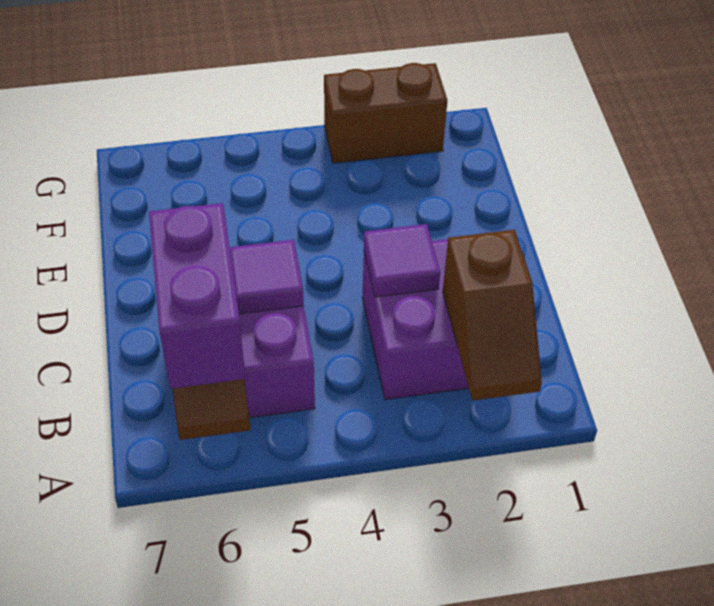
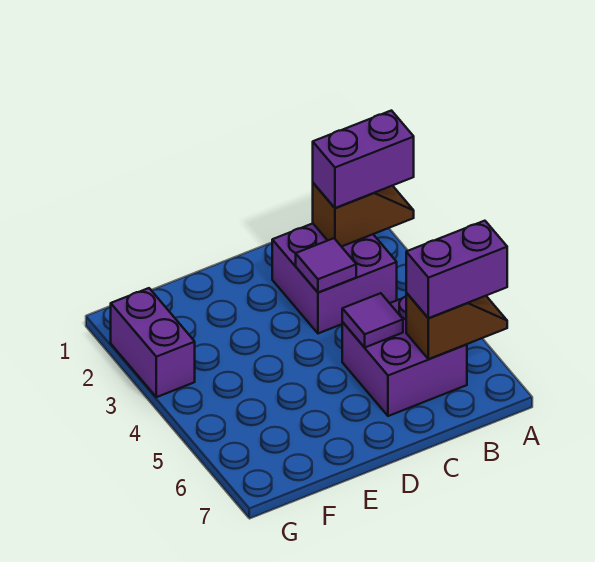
none -> purple 1x2 brick [313,111,414,208]
brown 1x2 brick [324,63,447,163] -> purple 1x2 brick [111,288,195,397]

